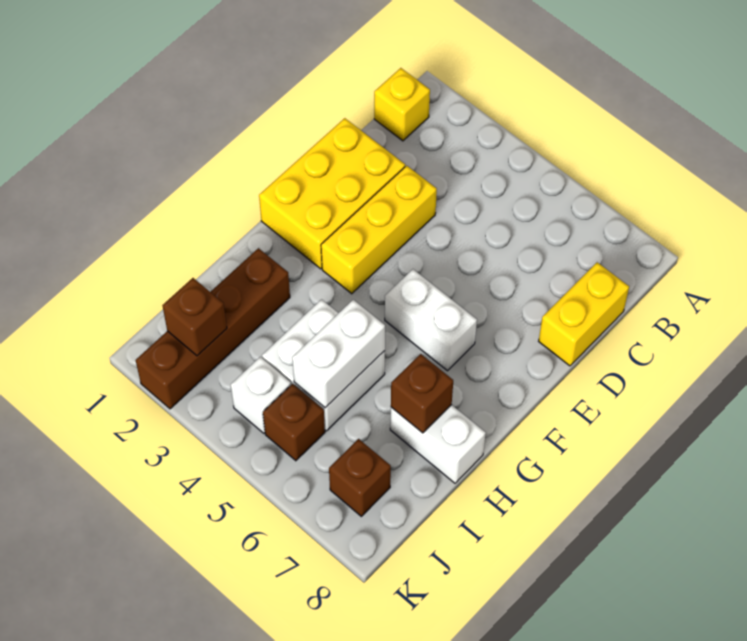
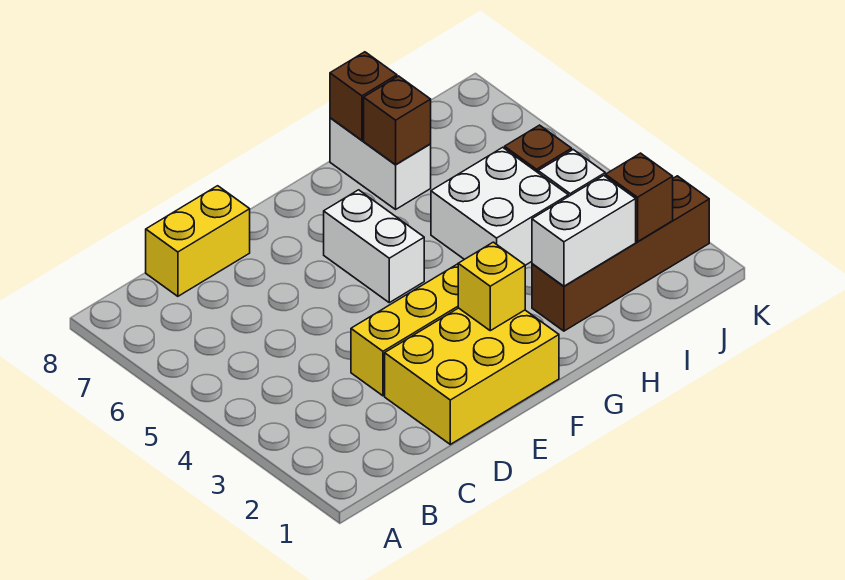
yellow 1x1 brick [374,68,430,141] -> yellow 1x1 brick moved to [458,242,525,331]
white 1x2 brick [292,300,385,408] -> white 1x2 brick moved to [532,176,636,286]
brown 1x1 brick [329,439,391,516] -> brown 1x1 brick moved to [330,52,397,140]

